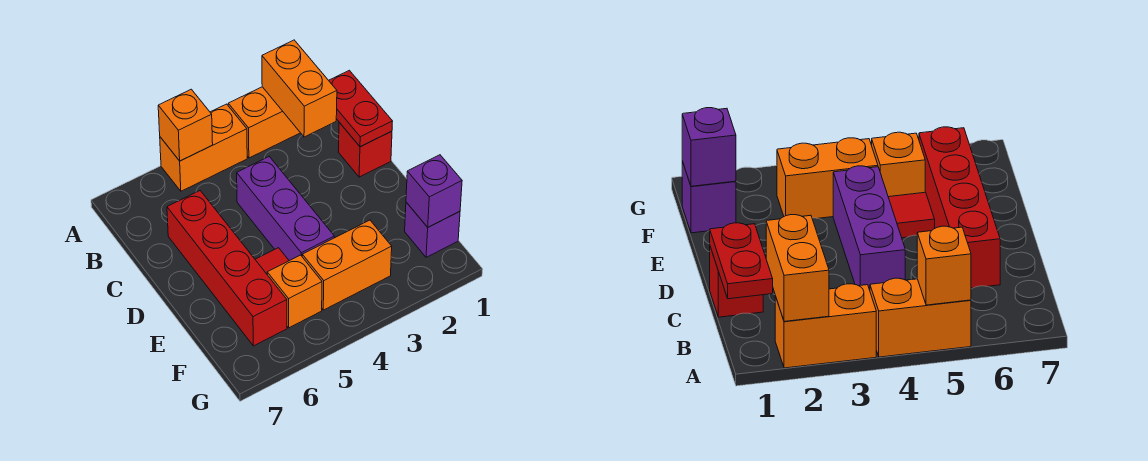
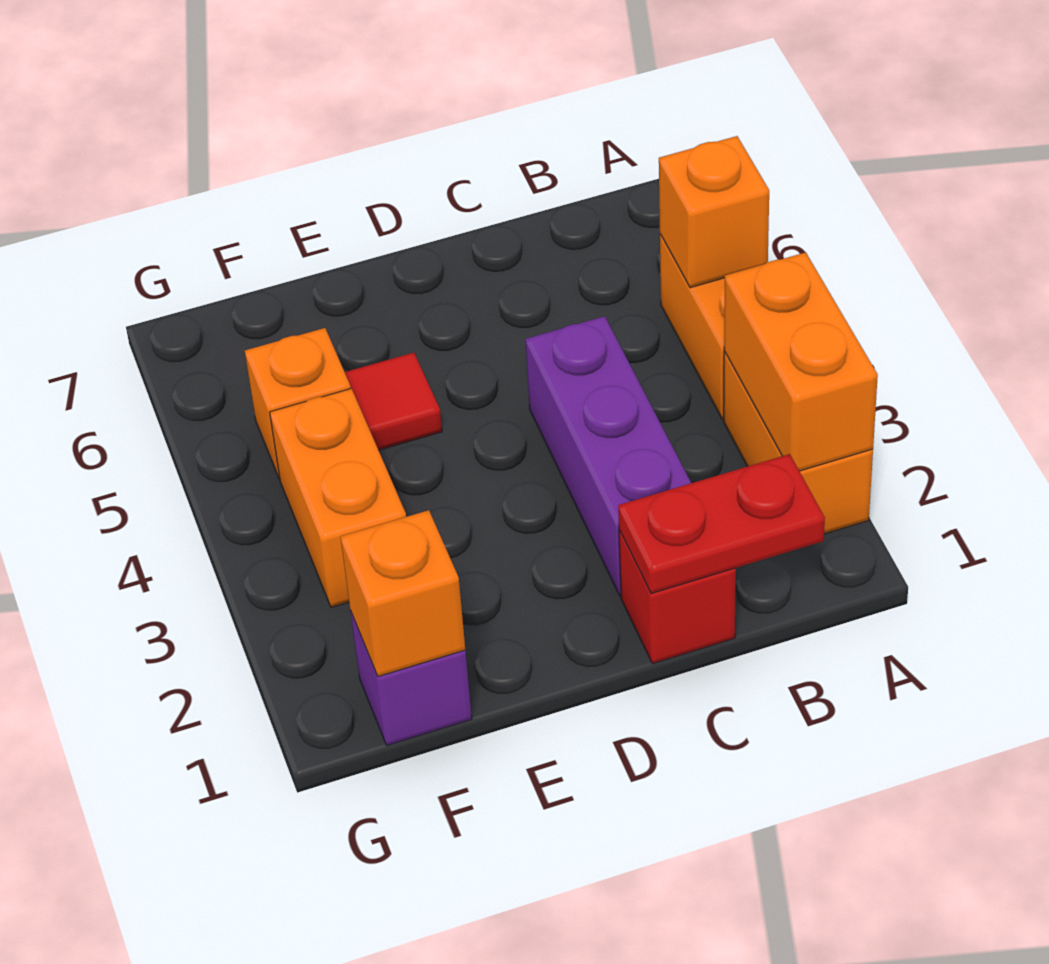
orange 1x2 brick [262,40,337,137] -> orange 1x2 brick turned to [724,252,878,471]
purple 1x3 brick [237,157,334,261] -> purple 1x3 brick turned to [525,316,691,596]
red 1x4 brick [167,191,287,346] -> none
purple 1x1 brick [406,155,462,227] -> orange 1x1 brick [340,510,465,676]

